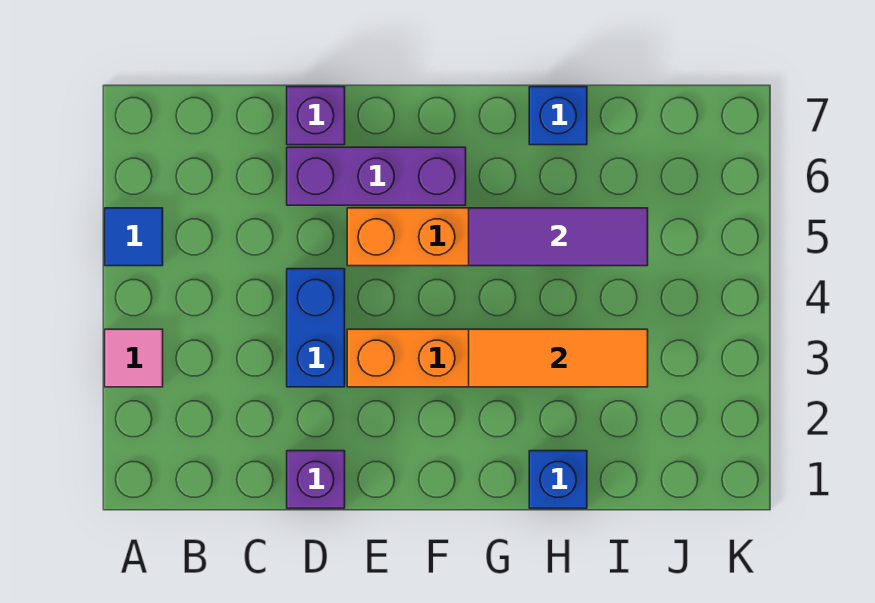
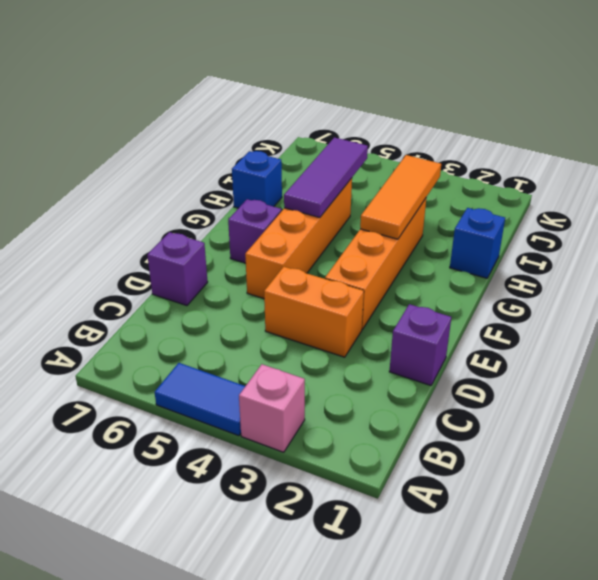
pink 1x1 tile [105,329,163,387] -> pink 1x1 brick [239,364,305,452]
blue 1x1 tile [105,208,163,266] -> blue 1x2 tile [155,363,245,436]
blue 1x2 brick [287,269,345,387] -> orange 1x2 brick [264,267,364,357]
purple 1x3 brick [287,147,466,205] -> purple 1x1 brick [228,199,282,263]

